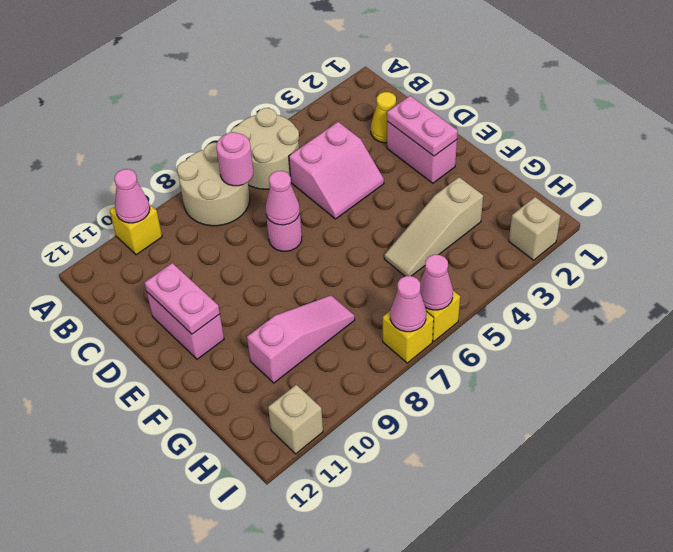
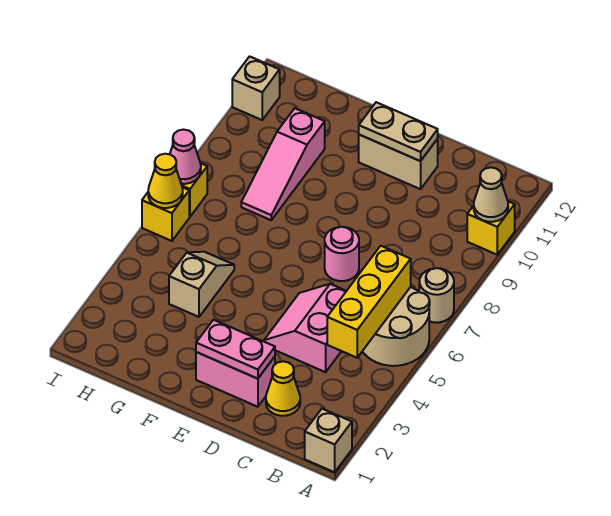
tan 2x2 round brick [177,143,250,226] -> tan 1x1 round brick [419,268,454,323]
pink 1x1 cone [114,169,150,223] -> tan 1x1 cone [474,167,508,222]
none -> yellow 1x3 brick [327,246,411,358]
pink 1x1 round brick [216,132,253,186] -> none
pink 1x1 cone [266,171,300,225] -> none
pink 1x2 brick [147,292,224,359] -> tan 1x2 brick [359,135,438,189]
pink 1x2 plate [144,263,220,334] -> tan 1x2 plate [359,102,438,161]
tan 1x3 slope [384,177,483,276] -> tan 1x2 slope [169,252,234,317]
tan 1x1 brick [509,197,560,260] -> tan 1x1 brick moved to [305,409,352,472]
pink 1x1 cone [420,255,453,310] -> yellow 1x1 cone [148,154,183,208]

